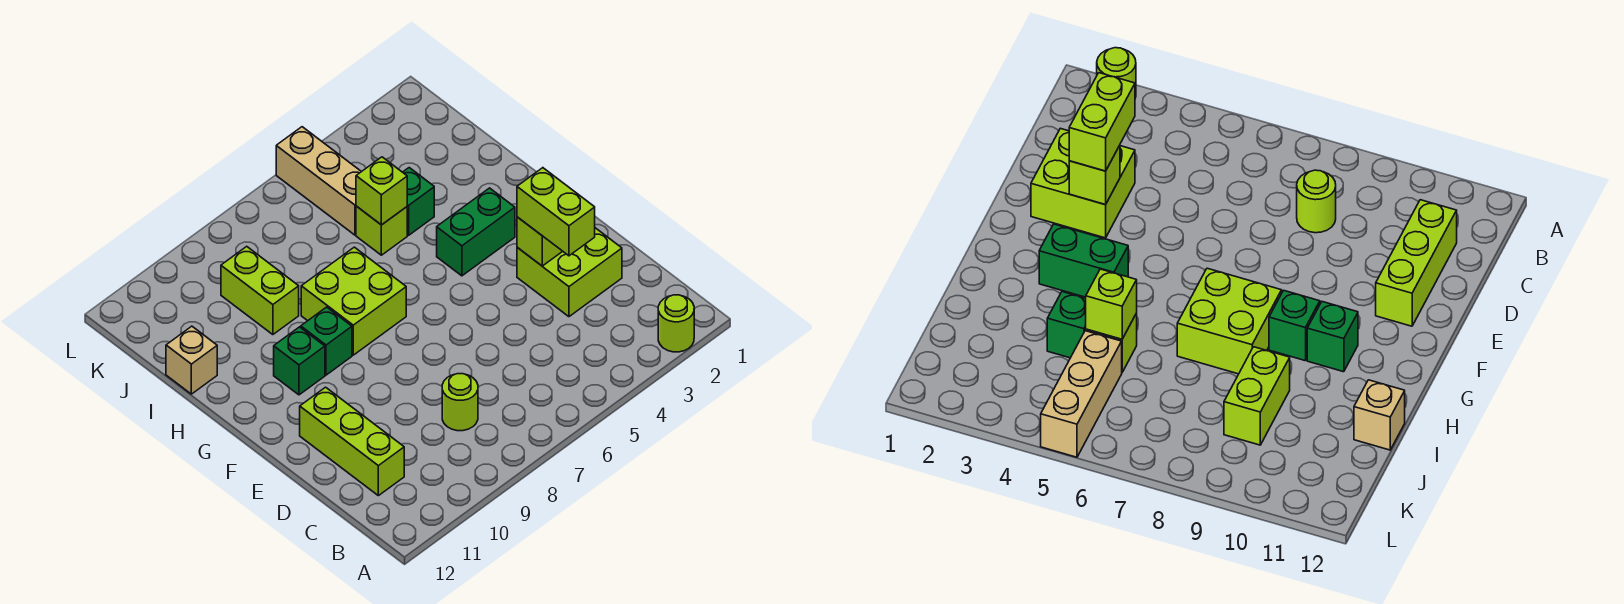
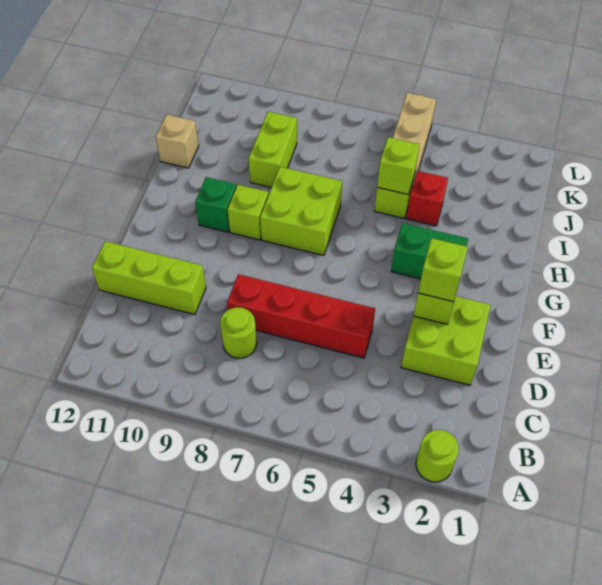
lime 1x3 brick [300,387,404,496] -> lime 1x3 brick turned to [92,241,206,315]
lime 1x2 brick [517,168,595,256] -> lime 1x1 brick [418,238,468,302]
none -> red 1x4 brick [227,274,375,358]
green 1x1 brick [301,307,352,375] -> lime 1x1 brick [227,185,268,240]
green 1x1 brick [403,168,434,235] -> red 1x1 brick [406,171,448,226]

